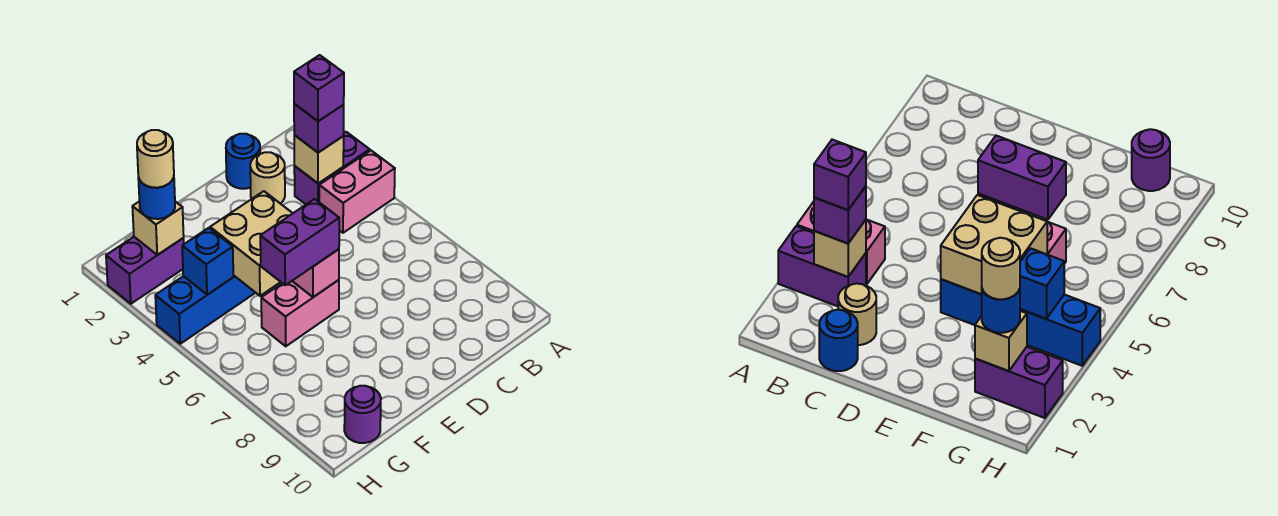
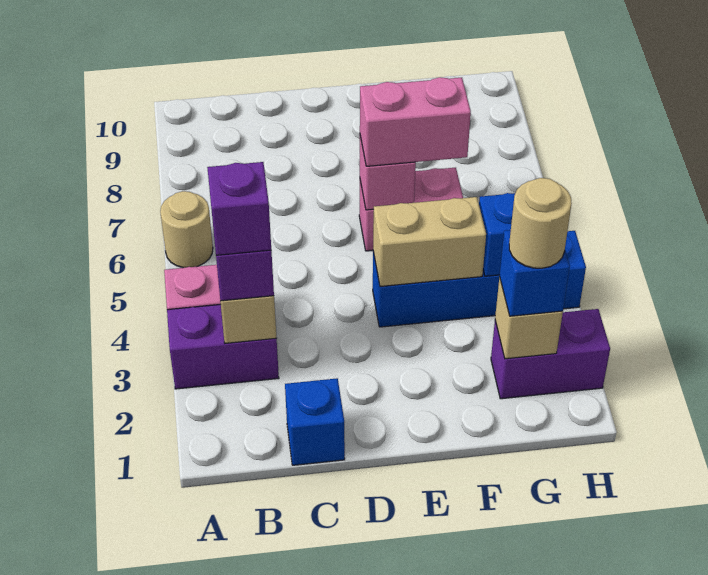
blue 1x1 round brick [226,134,260,189] -> blue 1x1 brick [285,378,345,465]
tan 1x1 round brick [250,152,285,204] -> tan 1x1 round brick moved to [160,191,213,268]
tan 2x2 brick [210,191,293,296] -> tan 1x2 brick [373,197,486,287]
purple 1x2 brick [260,199,339,285] -> pink 1x2 brick [360,77,471,166]
blue 1x1 round brick [138,177,175,219] -> blue 1x1 brick [500,230,570,316]
purple 1x1 round brick [344,386,381,443] -> none

